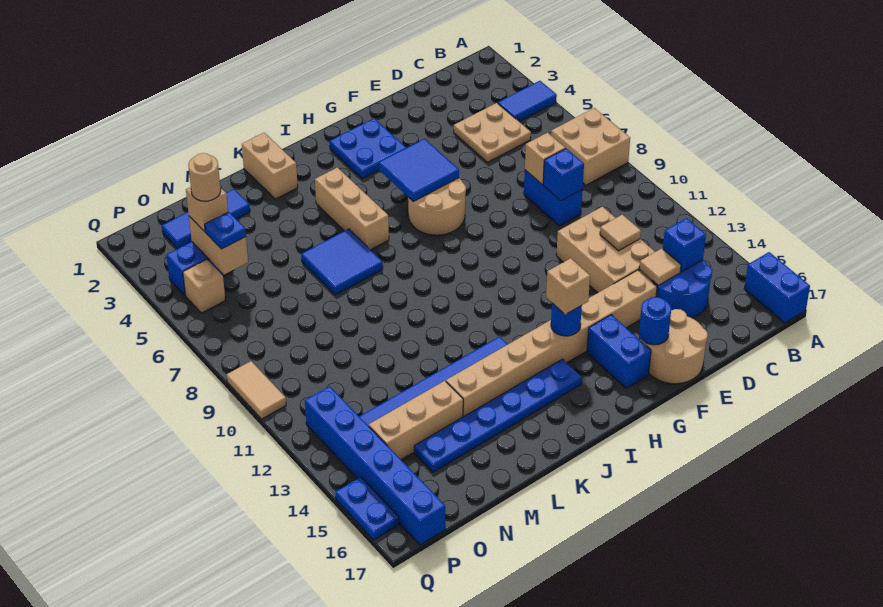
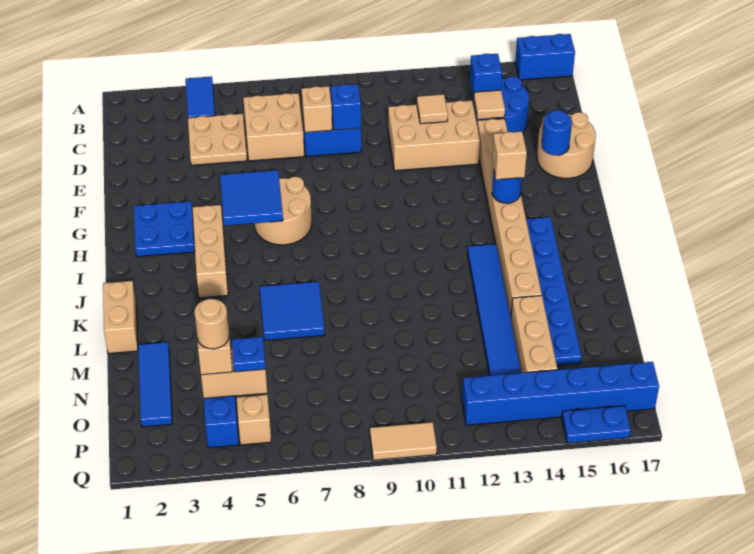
tan 2x2 brick [551,108,630,185] -> tan 2x2 brick moved to [243,93,304,161]
blue 1x2 brick [587,315,651,388] -> none
tan 1x3 brick [315,167,389,250] -> tan 1x3 brick turned to [192,205,228,298]
tan 1x2 brick [242,133,298,199] -> tan 1x2 brick turned to [103,281,138,354]

